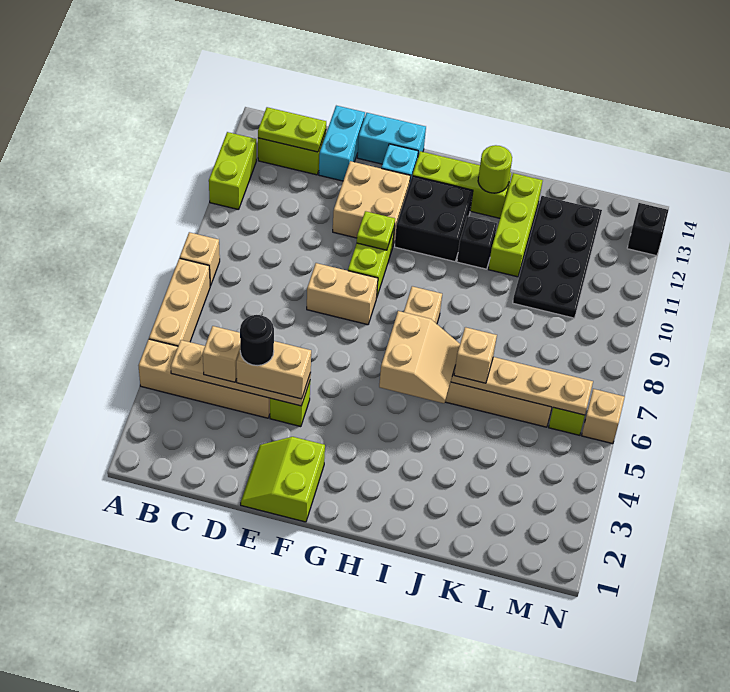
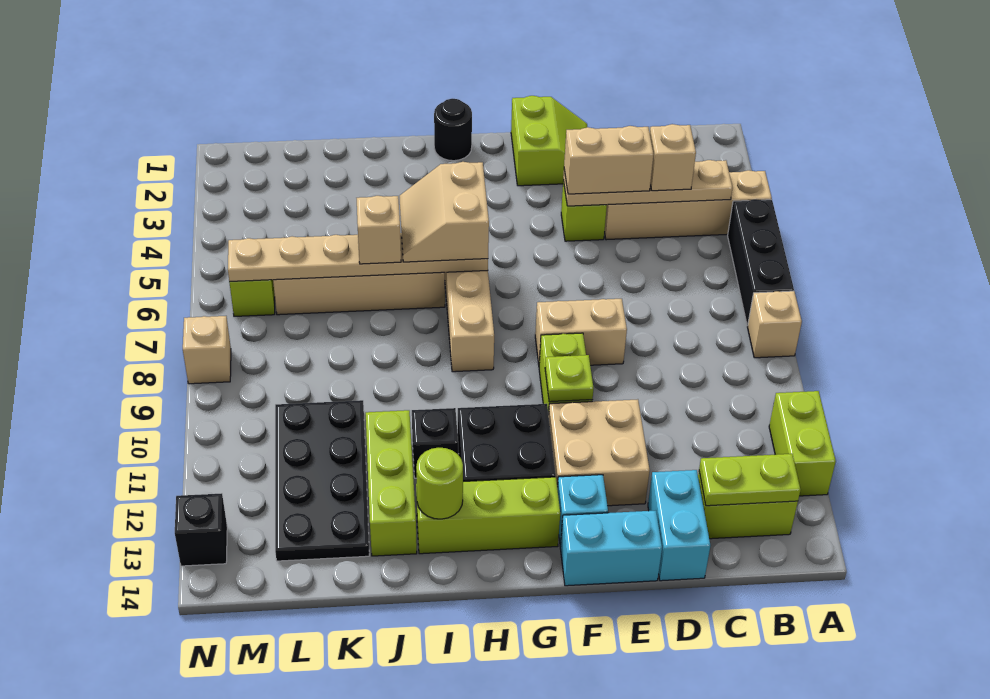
tan 1x3 brick [149,258,210,346] -> black 1x3 brick [728,199,794,326]
black 1x1 round brick [240,315,274,366] -> black 1x1 round brick moved to [434,99,472,161]
tan 1x1 brick [582,389,625,444] -> tan 1x1 brick moved to [183,316,231,384]

